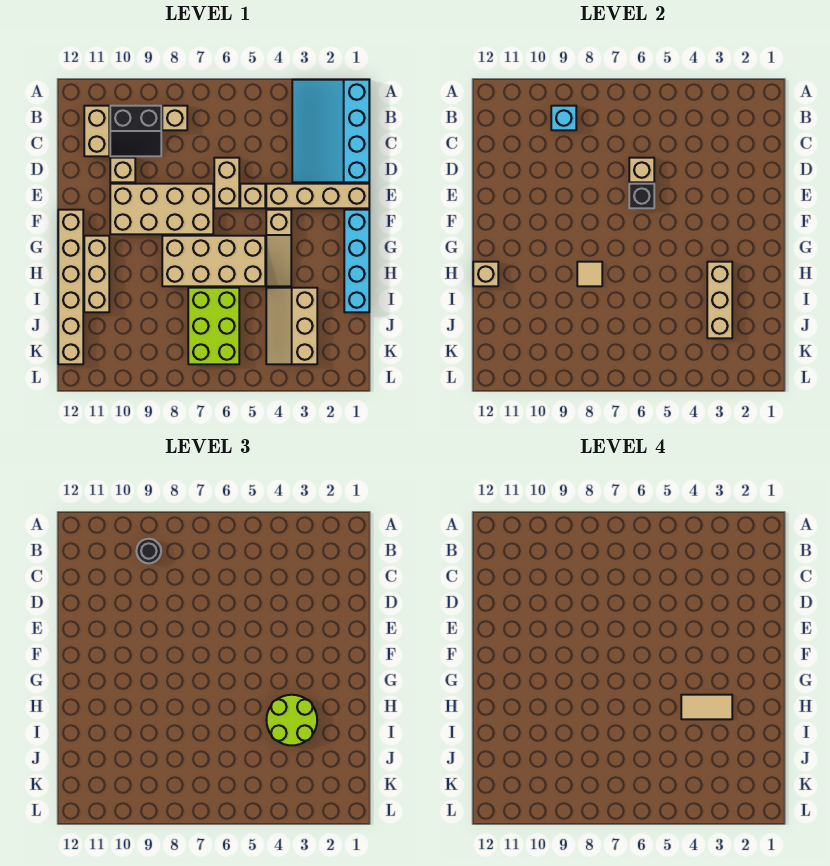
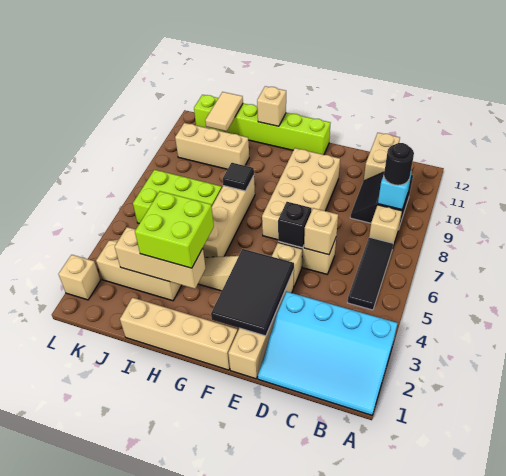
cyan 3x4 slope [292,80,369,182] -> cyan 3x4 slope turned to [258,292,398,415]
none -> black 1x3 tile [347,237,393,310]
tan 1x2 brick [84,106,109,156] -> tan 1x2 brick turned to [364,133,400,181]
tan 1x1 brick [110,158,135,182] -> tan 1x1 brick moved to [58,255,100,300]
none -> black 2x3 tile [211,249,294,336]
cyan 1x4 brick [344,210,369,312] -> tan 1x4 brick [120,298,238,370]
tan 1x6 brick [58,210,83,364] -> lime 1x6 brick [194,95,331,155]
tan 2x4 brick [162,236,265,286] -> tan 1x4 brick [203,176,255,258]
tan 1x3 brick [84,236,109,312] -> tan 1x3 brick moved to [175,123,249,169]
lime 2x2 round brick [266,695,317,745] -> lime 2x2 brick [135,191,214,268]
tan 1x2 tile [681,695,732,719] -> tan 1x2 tile moved to [205,92,243,131]
tan 1x1 tile [577,262,602,286] -> black 1x1 tile [223,163,254,191]

